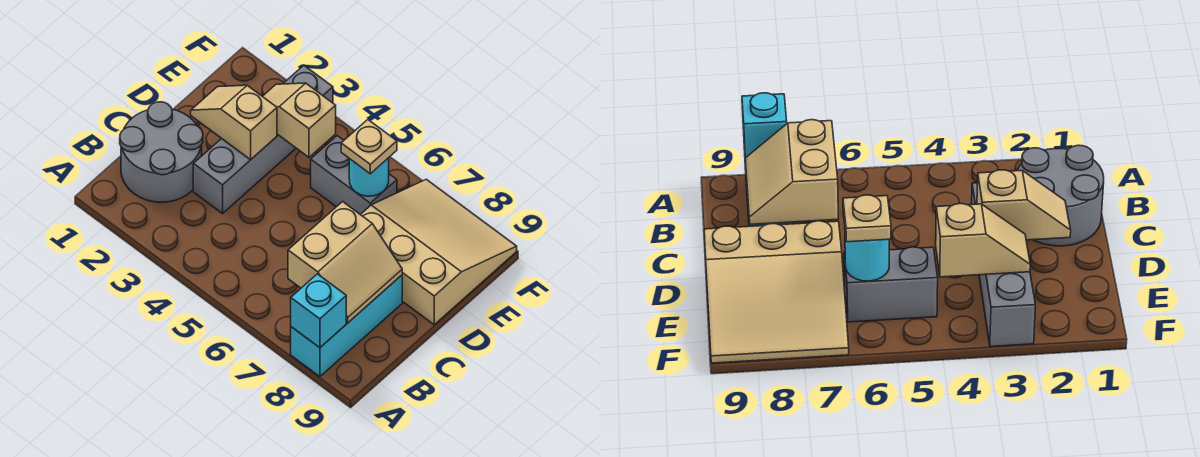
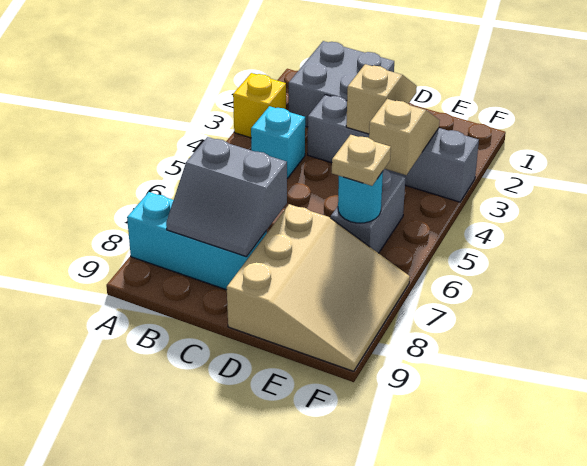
none -> yellow 1x1 brick [233,73,286,138]
cyan 1x1 brick [291,274,346,348] -> cyan 1x1 brick moved to [251,106,305,178]
grey 2x2 round brick [120,102,203,202] -> grey 2x2 brick [289,41,394,127]
tan 2x2 slope [288,202,402,323] -> grey 2x2 slope [166,137,287,257]

